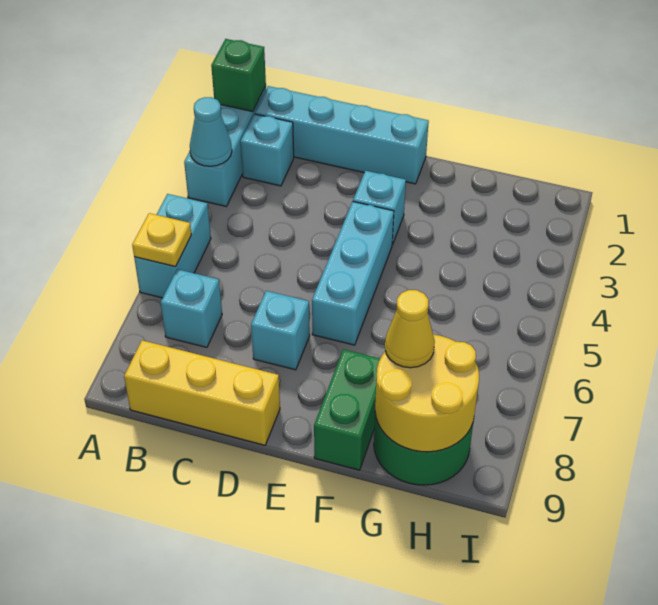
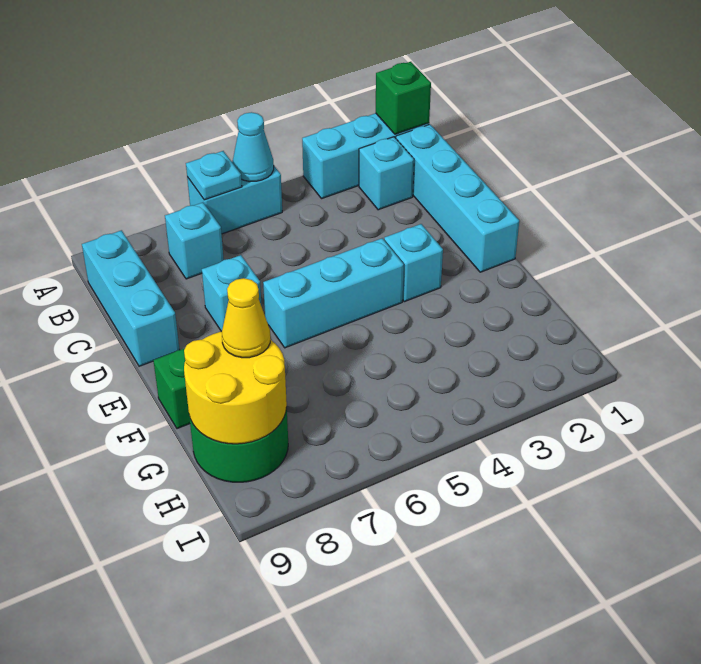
cyan 1x1 cone [190,97,232,166] -> cyan 1x1 cone moved to [233,112,274,181]
yellow 1x1 plate [132,213,191,267] -> cyan 1x1 plate [186,151,242,200]
yellow 1x3 brick [124,340,280,445] -> cyan 1x3 brick [82,230,180,366]

